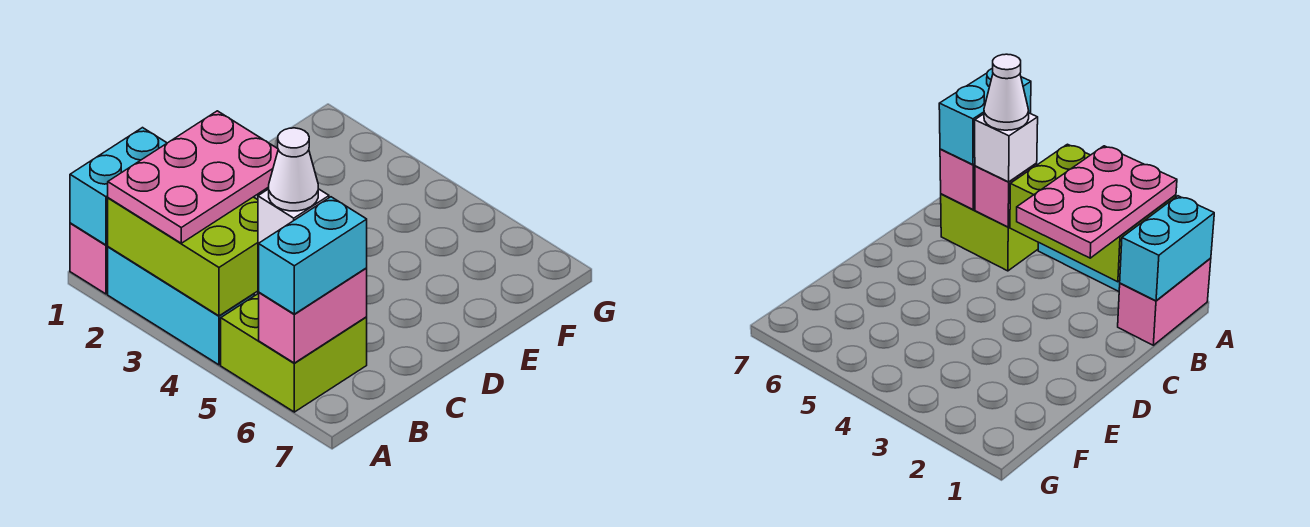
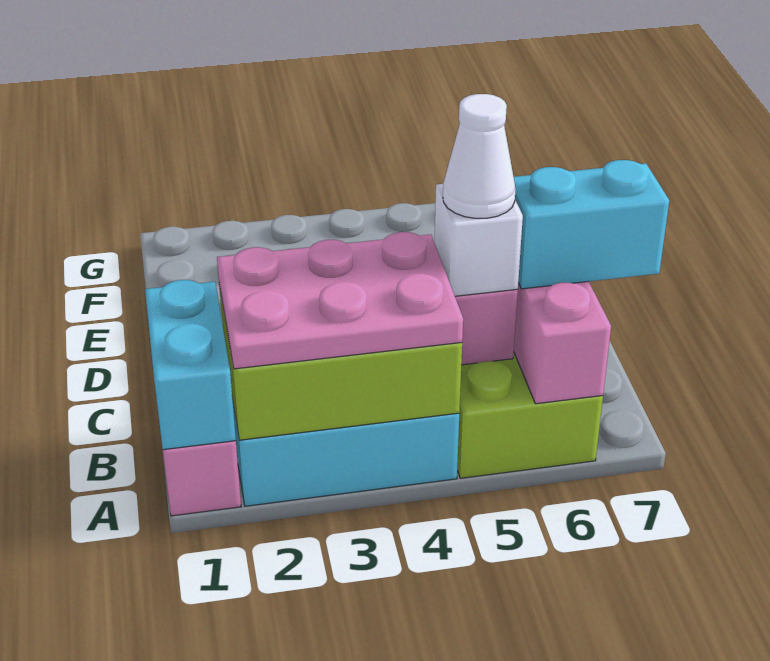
pink 2x3 plate [108,111,278,243] -> pink 2x3 plate turned to [217,232,463,369]
cyan 1x2 brick [259,197,367,314] -> cyan 1x2 brick turned to [514,160,669,289]

